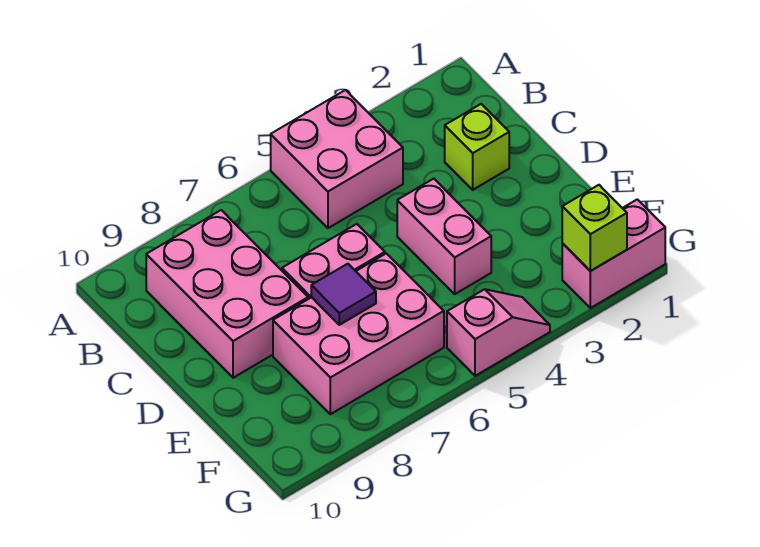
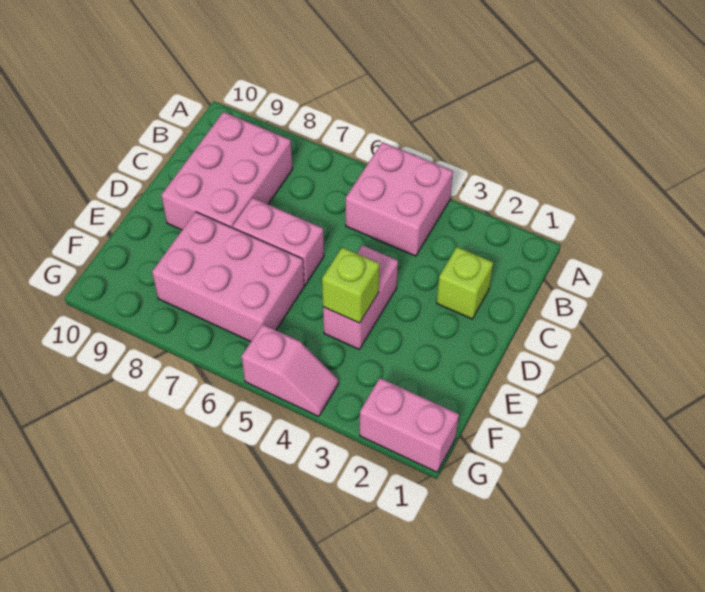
purple 1x1 tile [311,264,376,325] -> none
lime 1x1 brick [562,185,627,271] -> lime 1x1 brick moved to [322,247,380,323]

